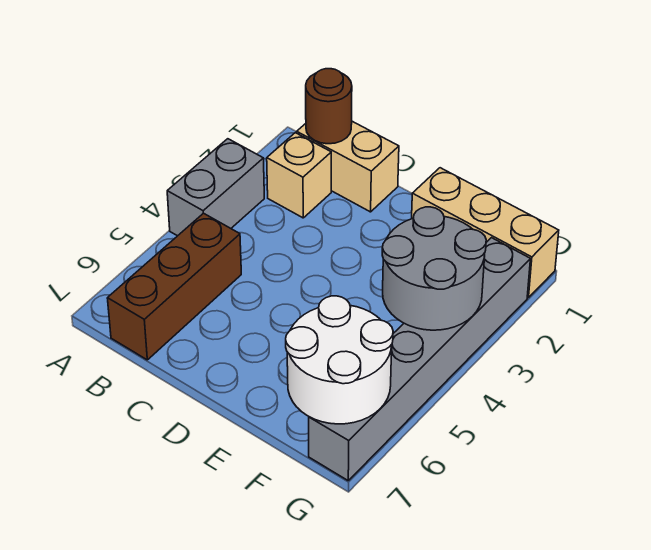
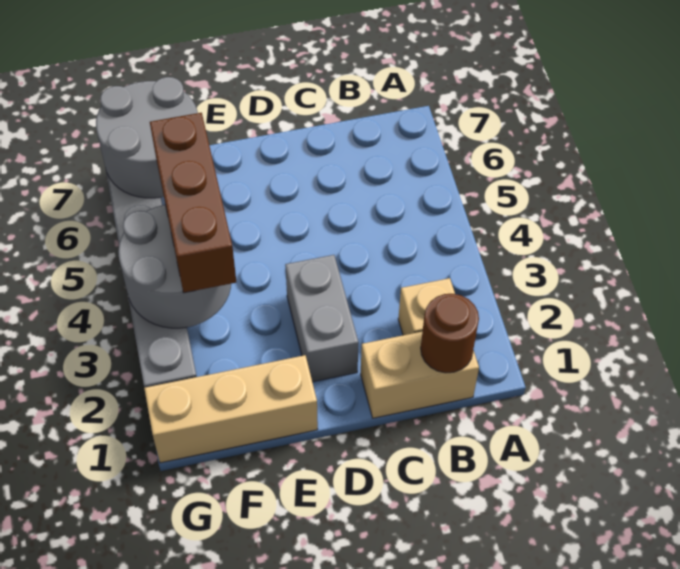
grey 1x2 brick [167,139,264,236] -> grey 1x2 brick moved to [285,255,359,382]
brown 1x3 brick [107,213,241,360] -> brown 1x3 brick moved to [150,113,236,293]
white 2x2 round brick [286,296,393,424] -> grey 2x2 round brick [96,77,198,198]

